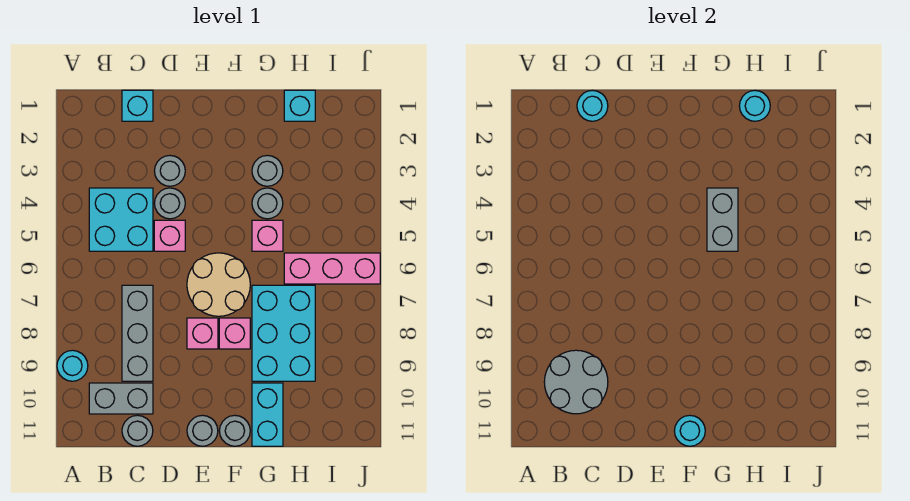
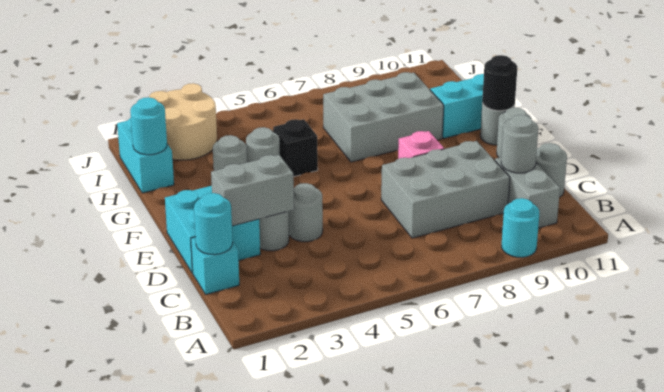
cyan 2x2 brick [89,188,153,251] -> cyan 2x2 brick moved to [165,186,260,273]
grey 2x2 round brick [544,350,608,414] -> grey 1x1 round brick [501,115,538,173]
grey 1x3 brick [122,285,153,381] -> grey 2x3 brick [381,141,510,238]
pink 1x1 brick [154,220,185,251] -> none
tan 2x2 round brick [187,253,250,316] -> tan 2x2 round brick moved to [149,83,217,160]
pink 1x1 brick [219,318,250,349] -> none
cyan 1x1 round brick [674,415,705,446] -> black 1x1 round brick [482,55,517,111]
grey 1x2 brick [707,188,738,251] -> grey 1x2 brick moved to [211,155,294,226]
pink 1x1 brick [252,220,283,251] -> black 1x1 brick [273,119,318,177]
cyan 2x3 brick [252,285,315,381] -> grey 2x3 brick [323,72,444,162]
cyan 1x1 brick [284,90,315,121] -> cyan 1x2 brick [117,118,174,193]
pink 1x3 brick [284,253,380,284] -> none

